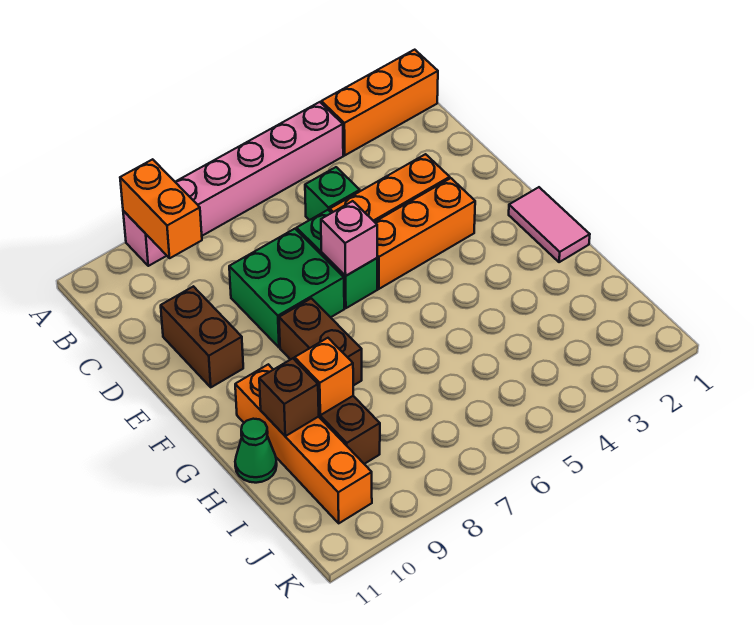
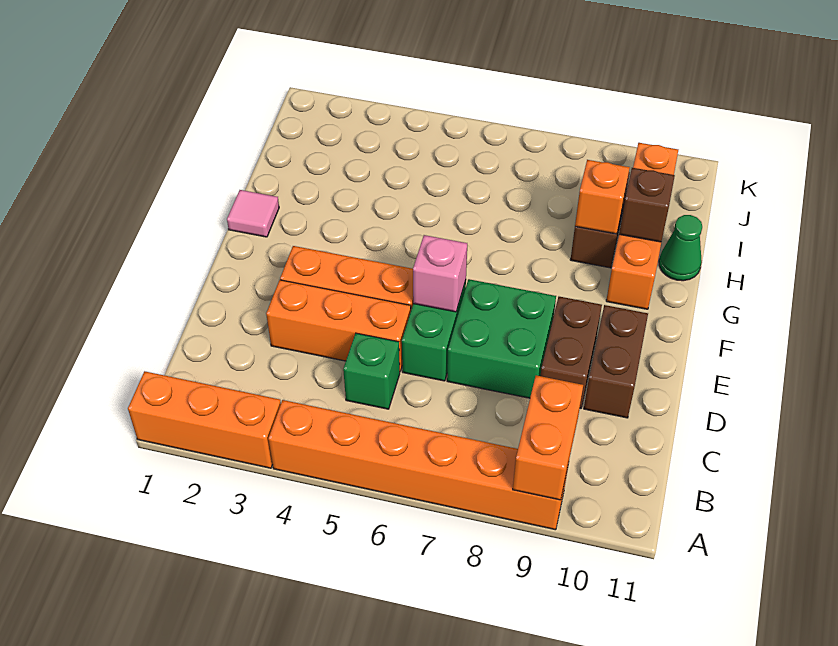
pink 1x6 brick [123,102,343,266] -> orange 1x6 brick [268,400,569,530]
pink 1x2 tile [509,187,590,262] -> pink 1x1 tile [227,190,279,237]
brown 1x2 brick [279,298,362,386] -> brown 1x2 brick moved to [541,297,602,408]

